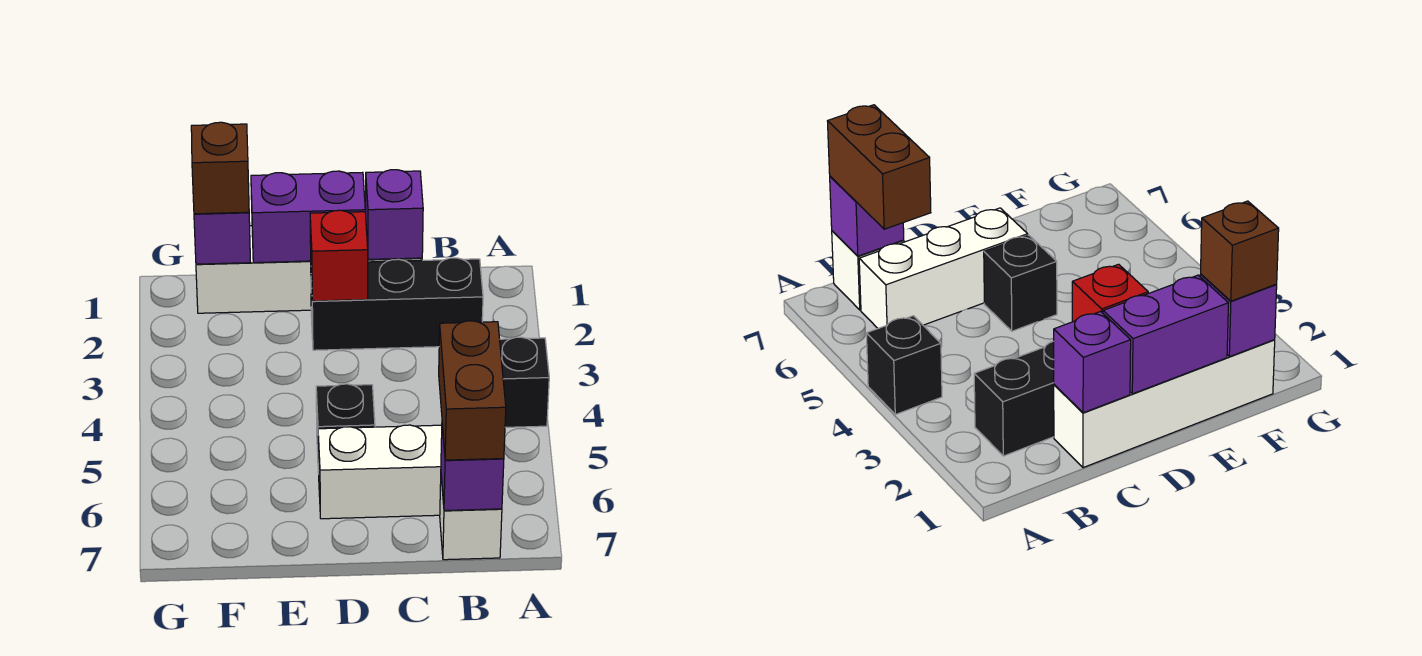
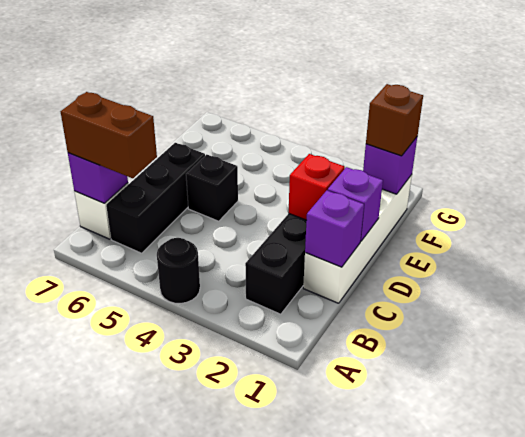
black 1x1 brick [500,337,549,427] -> black 1x1 round brick [157,238,200,303]
white 1x3 brick [318,425,442,519] -> black 1x3 brick [106,143,205,253]
purple 1x2 brick [251,171,365,263] -> purple 1x1 brick [328,167,383,241]

